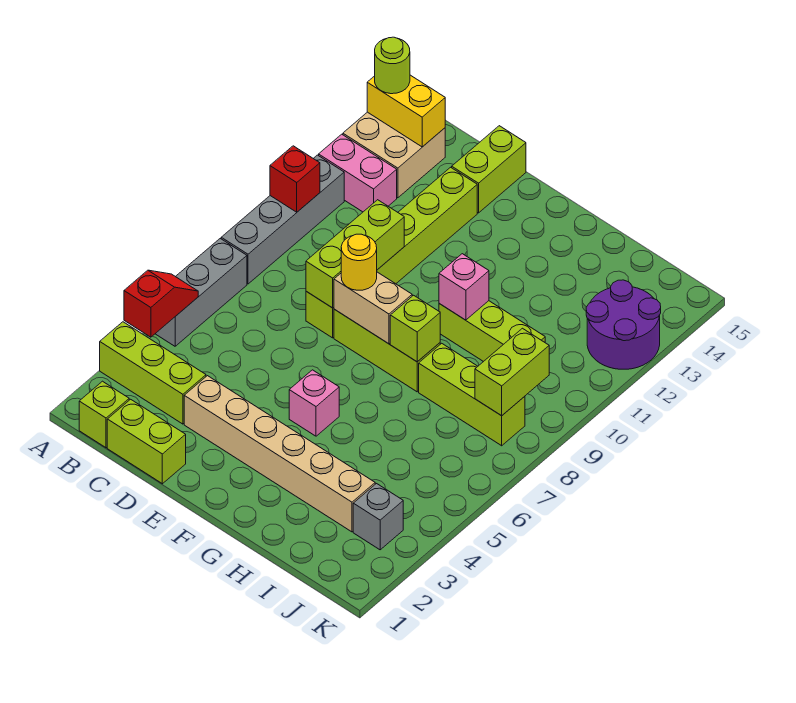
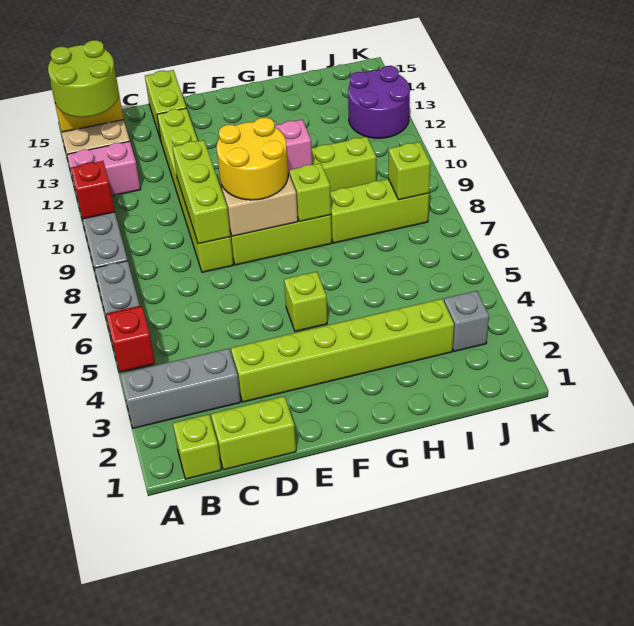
lime 1x3 brick [100,322,206,424] -> grey 1x3 brick [120,348,241,428]
lime 1x1 round brick [375,37,410,94] -> lime 2x2 round brick [48,40,119,117]
tan 1x6 brick [184,376,375,532] -> lime 1x6 brick [231,299,454,402]
yellow 1x1 round brick [341,234,377,290] -> yellow 2x2 round brick [217,117,288,200]
pink 1x1 brick [289,370,339,436] -> lime 1x1 brick [284,272,327,331]
lime 1x2 brick [475,328,549,416] -> lime 1x1 brick [388,142,431,200]

